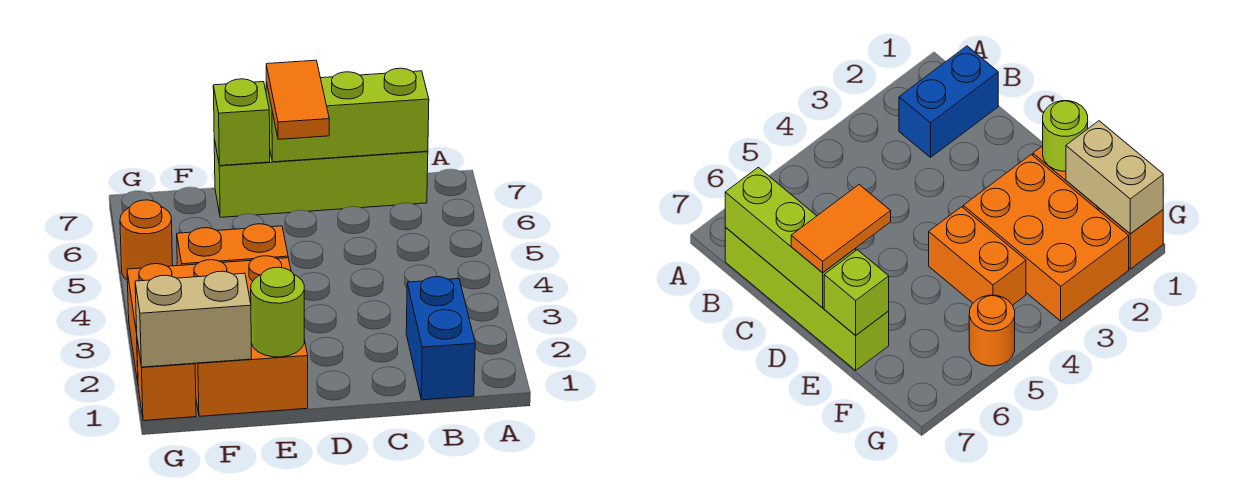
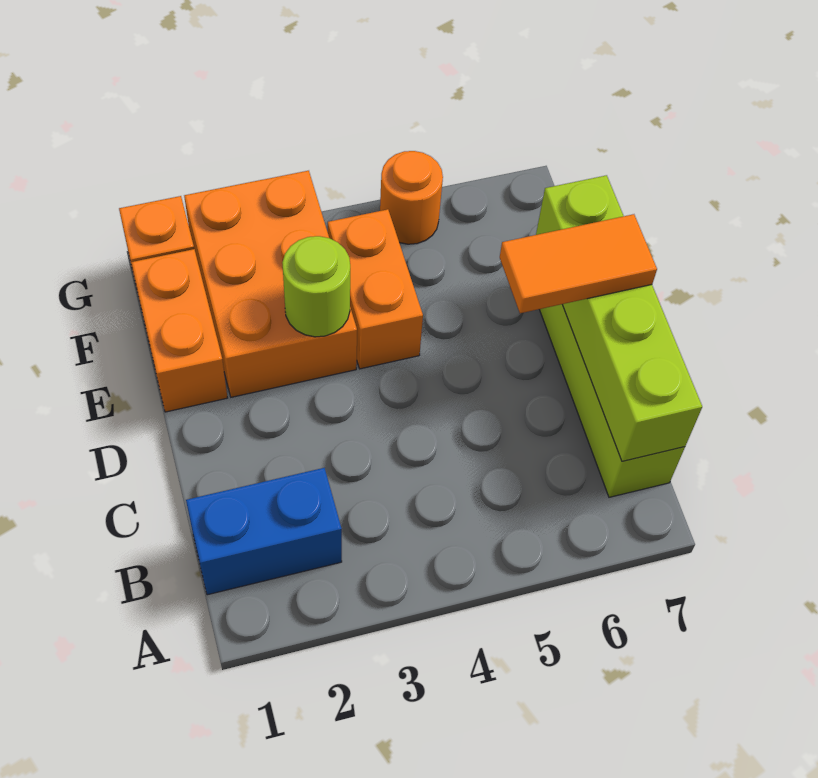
lime 1x1 round brick [251,267,304,357] -> lime 1x1 round brick moved to [282,236,350,337]
tan 1x2 brick [135,271,252,367] -> none

